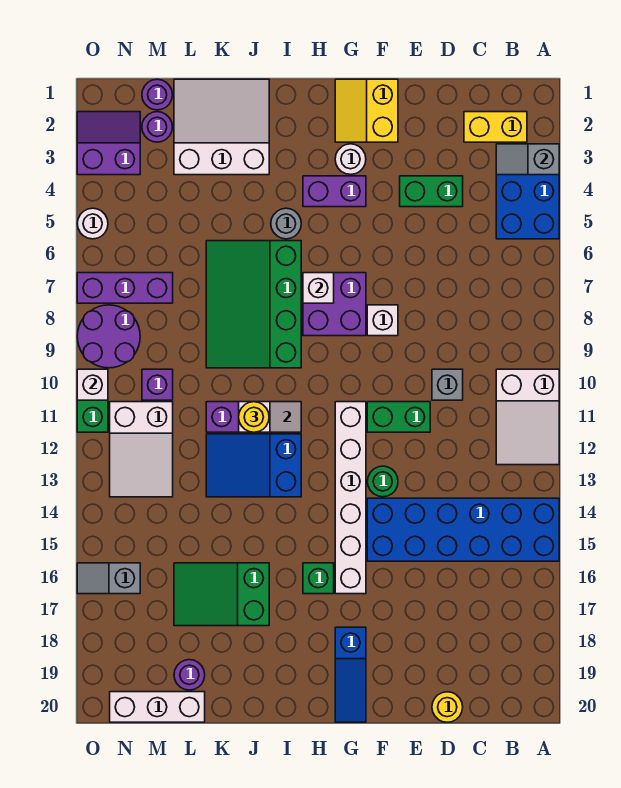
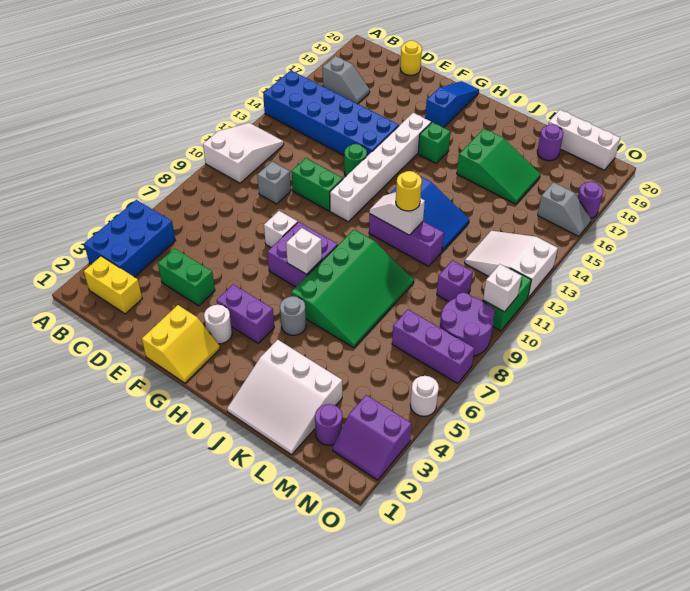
grey 1x2 slope [496,144,559,175] -> grey 1x2 slope moved to [323,56,370,104]
purple 1x1 round brick [142,79,172,110] -> purple 1x1 round brick moved to [577,182,603,218]
white 2x3 slope [110,402,173,497] -> white 2x3 slope turned to [465,231,558,298]

